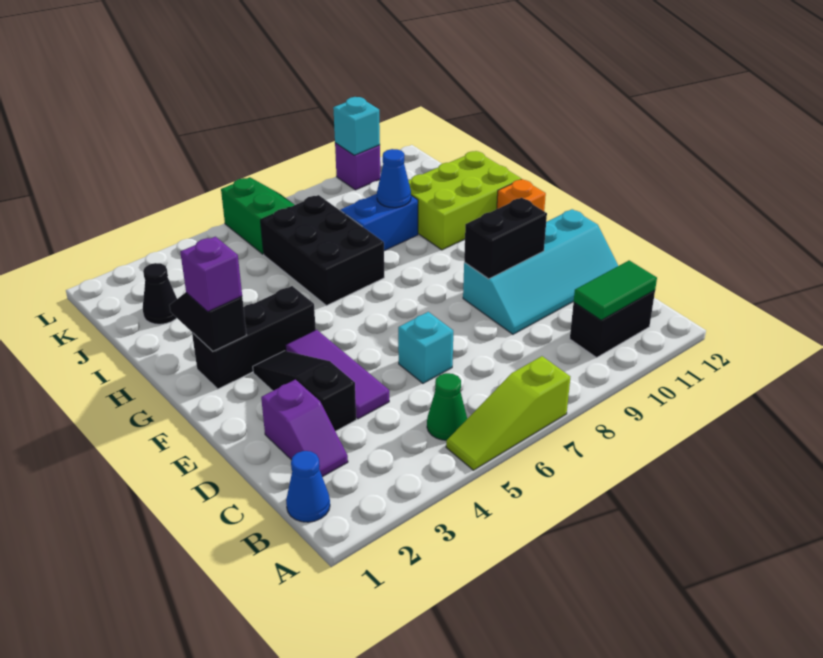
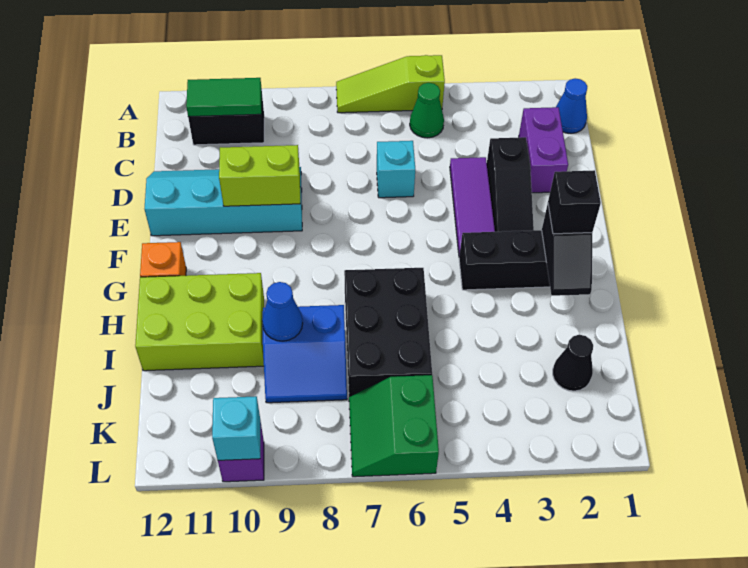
lime 1x3 slope [446,356,570,470] -> lime 1x3 slope turned to [336,55,445,113]
purple 1x2 slope [261,380,348,477] -> purple 1x2 brick [519,107,568,193]
black 1x2 brick [464,198,547,279] -> lime 1x2 brick [219,145,300,206]
purple 1x1 brick [180,237,242,312] -> black 1x1 brick [548,170,601,234]

